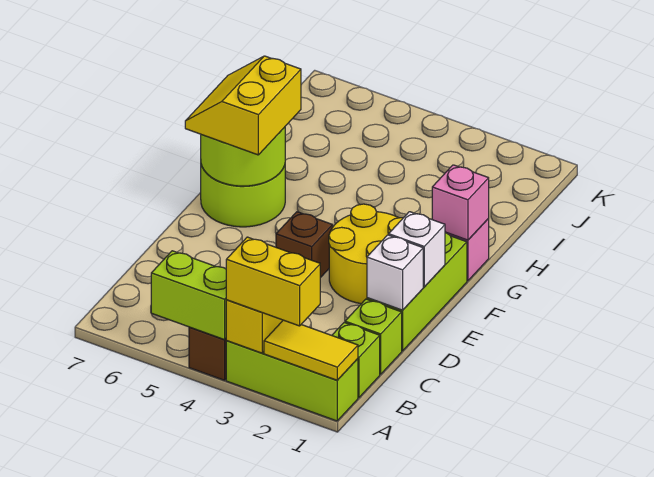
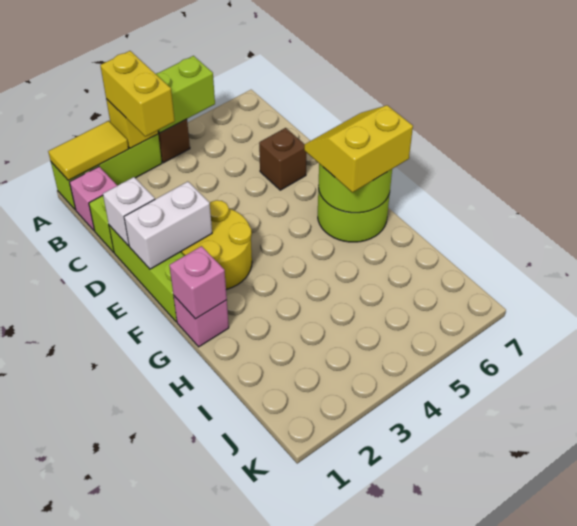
yellow 1x2 brick [226,237,320,326] -> yellow 1x2 brick turned to [100,51,175,137]
lime 1x1 brick [332,322,380,398] -> pink 1x1 brick [70,167,117,231]
white 1x1 brick [389,212,445,287] -> white 1x2 brick [124,182,212,269]
brown 1x1 brick [276,212,333,278] -> brown 1x1 brick moved to [259,128,307,190]
yellow 2x2 slope [185,56,301,155] -> yellow 2x2 slope turned to [304,105,413,192]

